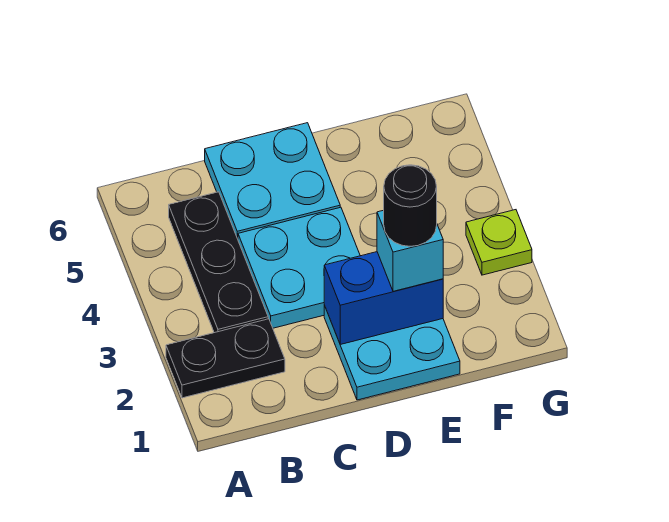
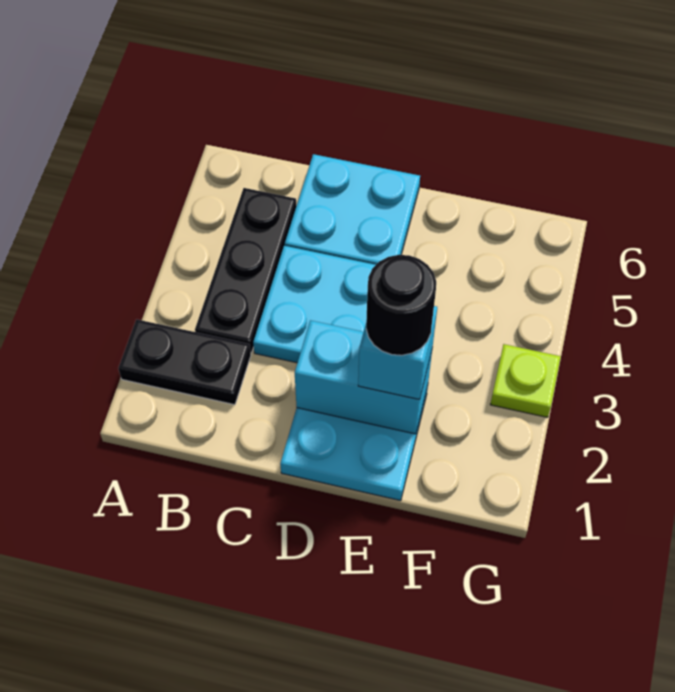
blue 1x2 brick [324,252,443,344] -> cyan 1x2 brick [295,320,432,434]

